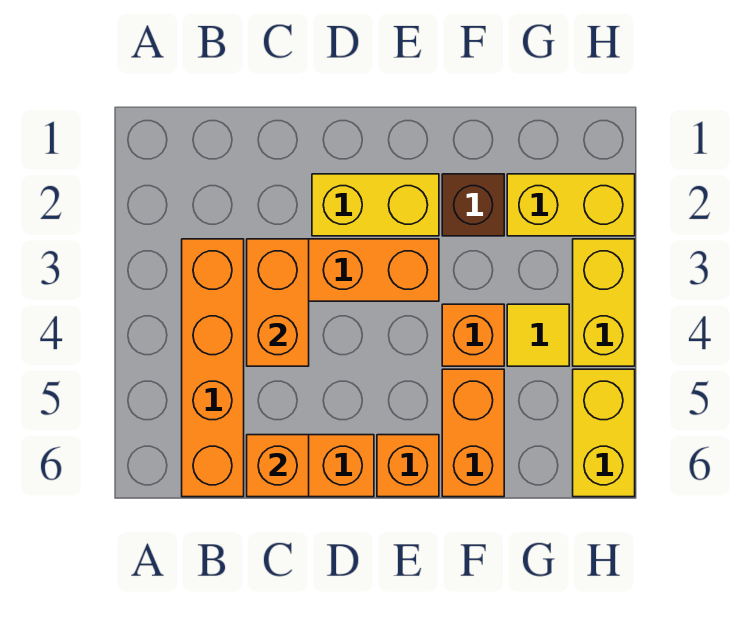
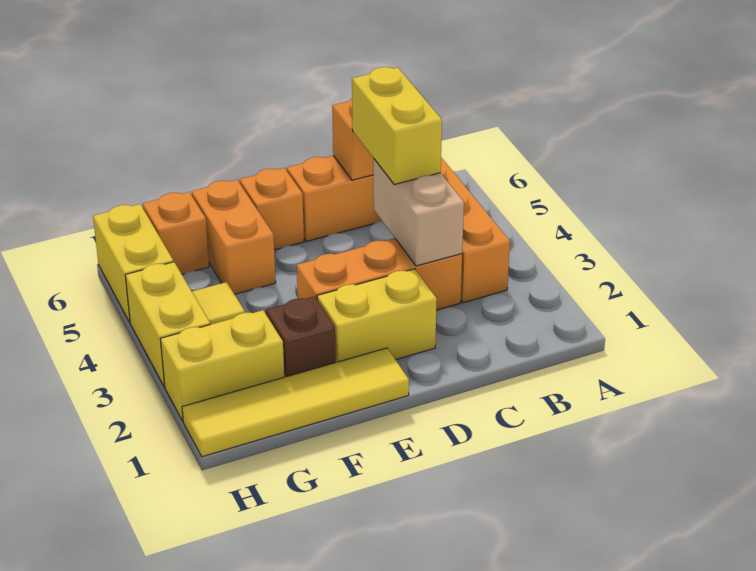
orange 1x2 brick [247,239,309,366] -> tan 1x2 brick [373,159,464,266]
none -> yellow 1x2 brick [352,67,442,185]
none -> yellow 1x4 tile [182,348,409,457]
orange 1x1 brick [442,304,504,366] -> orange 1x1 brick moved to [143,192,209,274]

